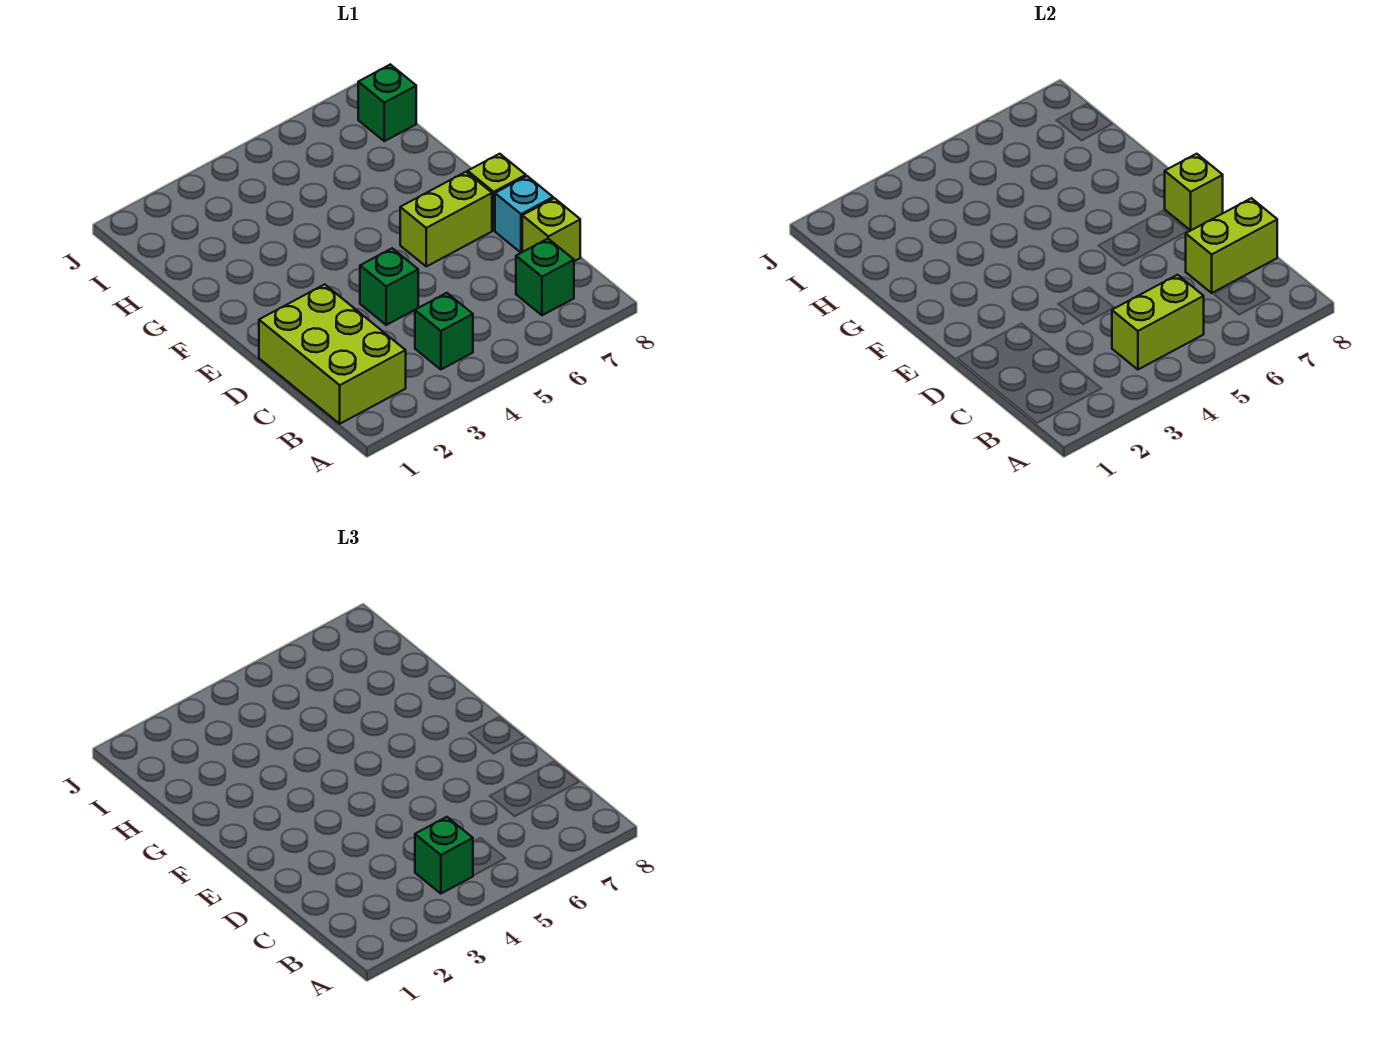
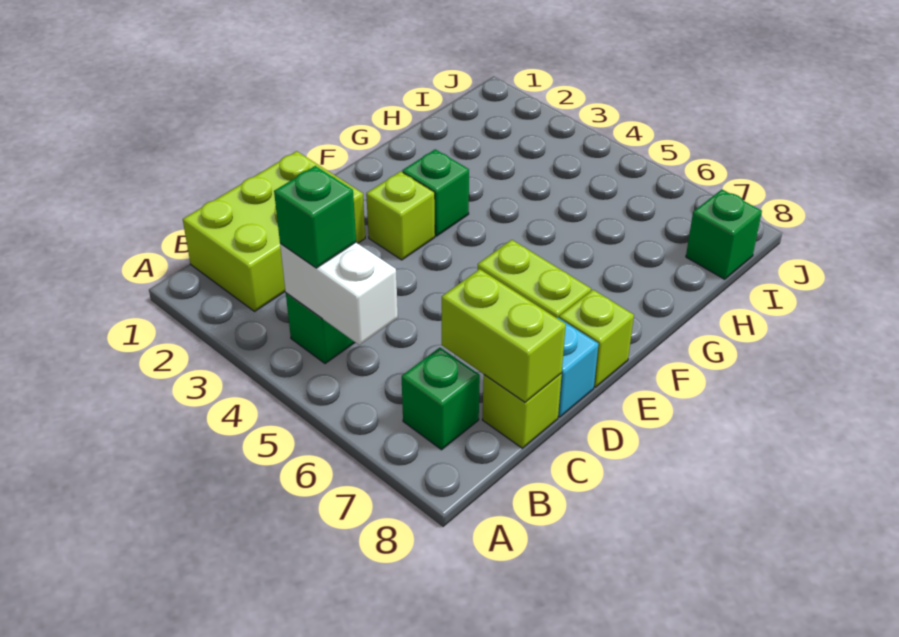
lime 1x2 brick [1112,275,1204,370] -> white 1x2 brick [280,242,398,345]
green 1x1 brick [360,248,418,325] -> green 1x1 brick moved to [402,149,469,236]
lime 1x1 brick [1165,154,1223,230] -> lime 1x1 brick moved to [366,171,435,260]

